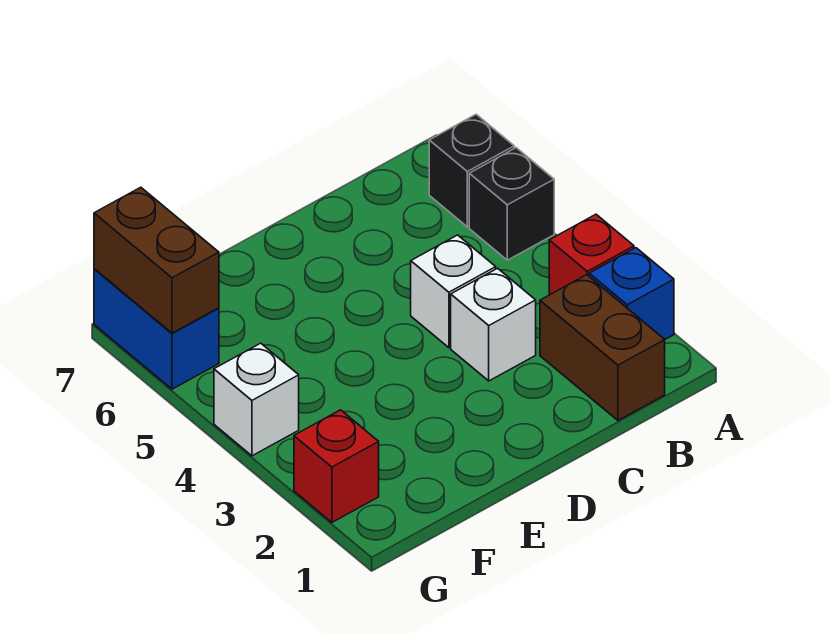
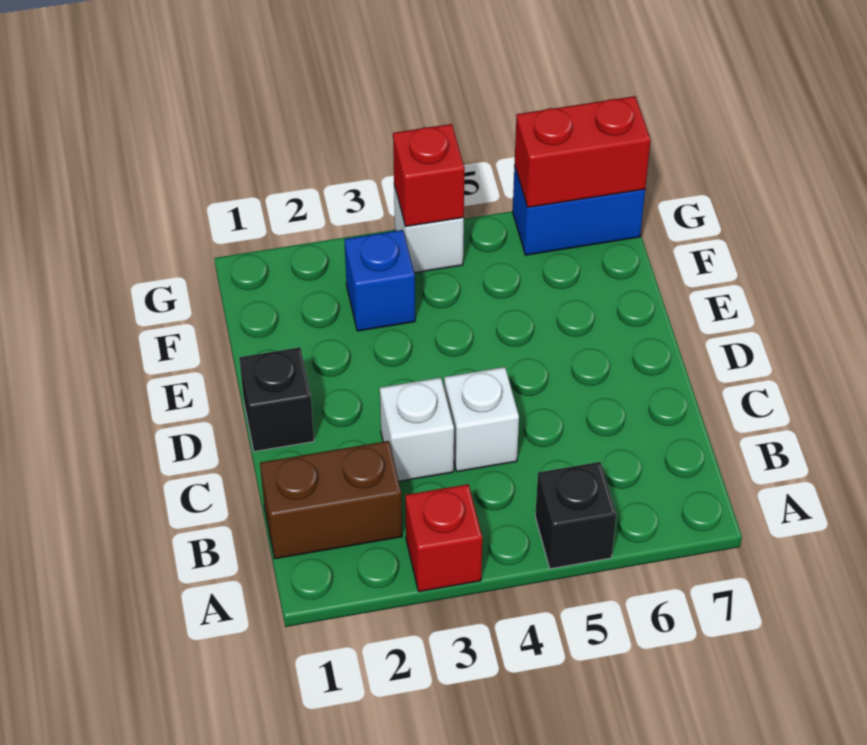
blue 1x1 brick [589,248,674,339] -> blue 1x1 brick moved to [344,230,415,331]
black 1x1 brick [429,114,514,227] -> black 1x1 brick moved to [239,347,314,451]
red 1x1 brick [294,410,379,522] -> red 1x1 brick moved to [393,124,465,227]
brown 1x2 brick [94,187,219,333] -> red 1x2 brick [515,96,651,207]

